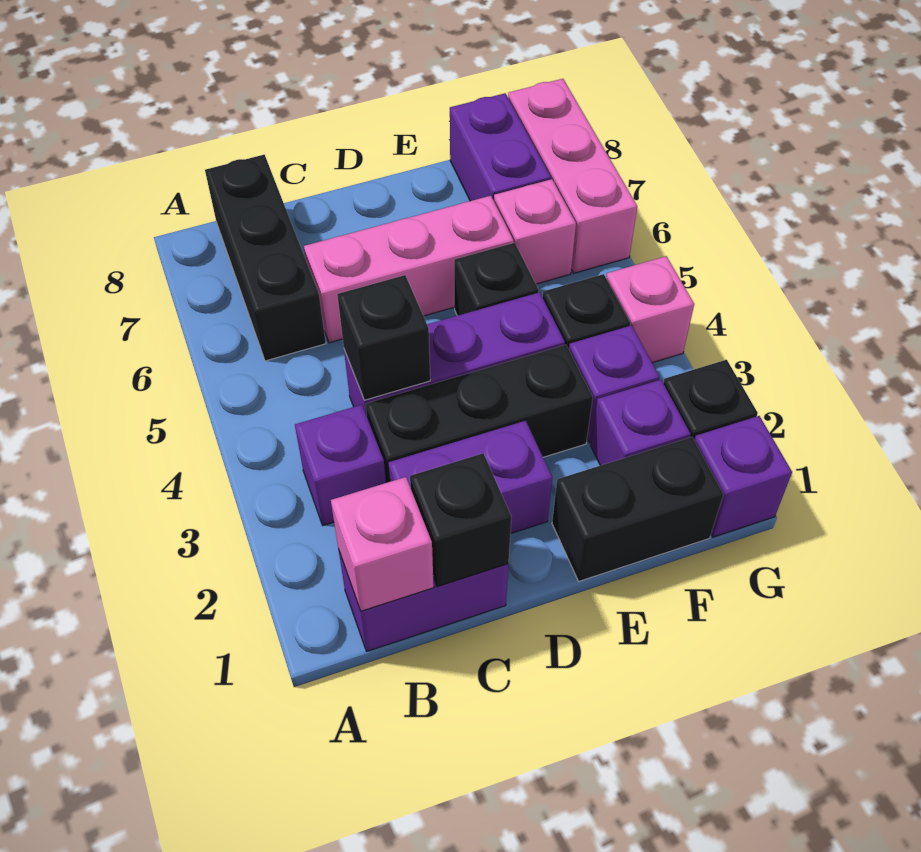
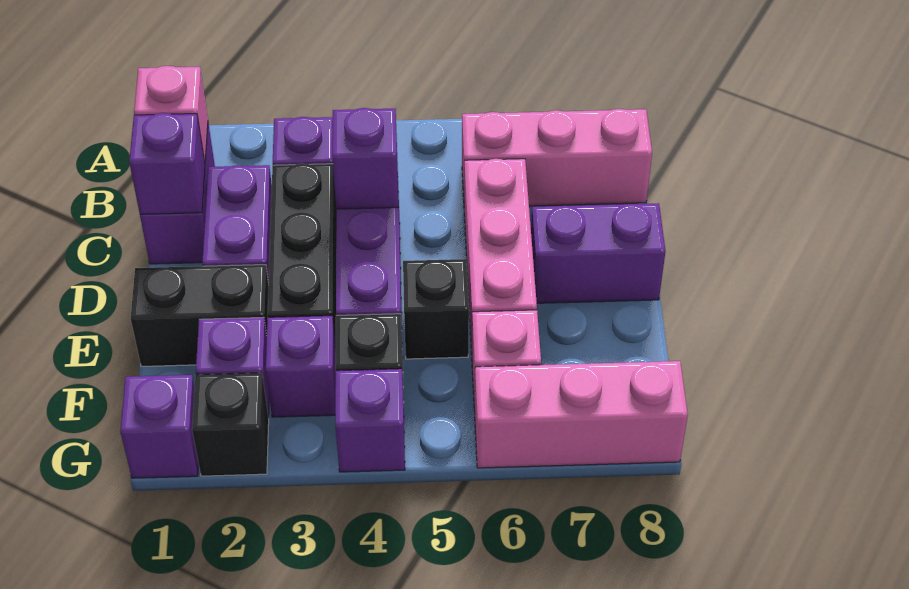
black 1x3 brick [205,155,326,361] -> pink 1x3 brick [462,109,652,206]
black 1x1 brick [410,453,511,586] -> purple 1x1 brick [129,113,205,214]
black 1x1 brick [337,275,430,400] -> purple 1x1 brick [332,108,399,209]
black 1x2 brick [552,437,723,581] -> black 1x2 brick turned to [131,265,268,366]
purple 1x2 brick [450,93,551,201] -> purple 1x2 brick moved to [531,203,665,303]
pink 1x1 brick [606,256,694,363] -> purple 1x1 brick [335,369,405,472]

